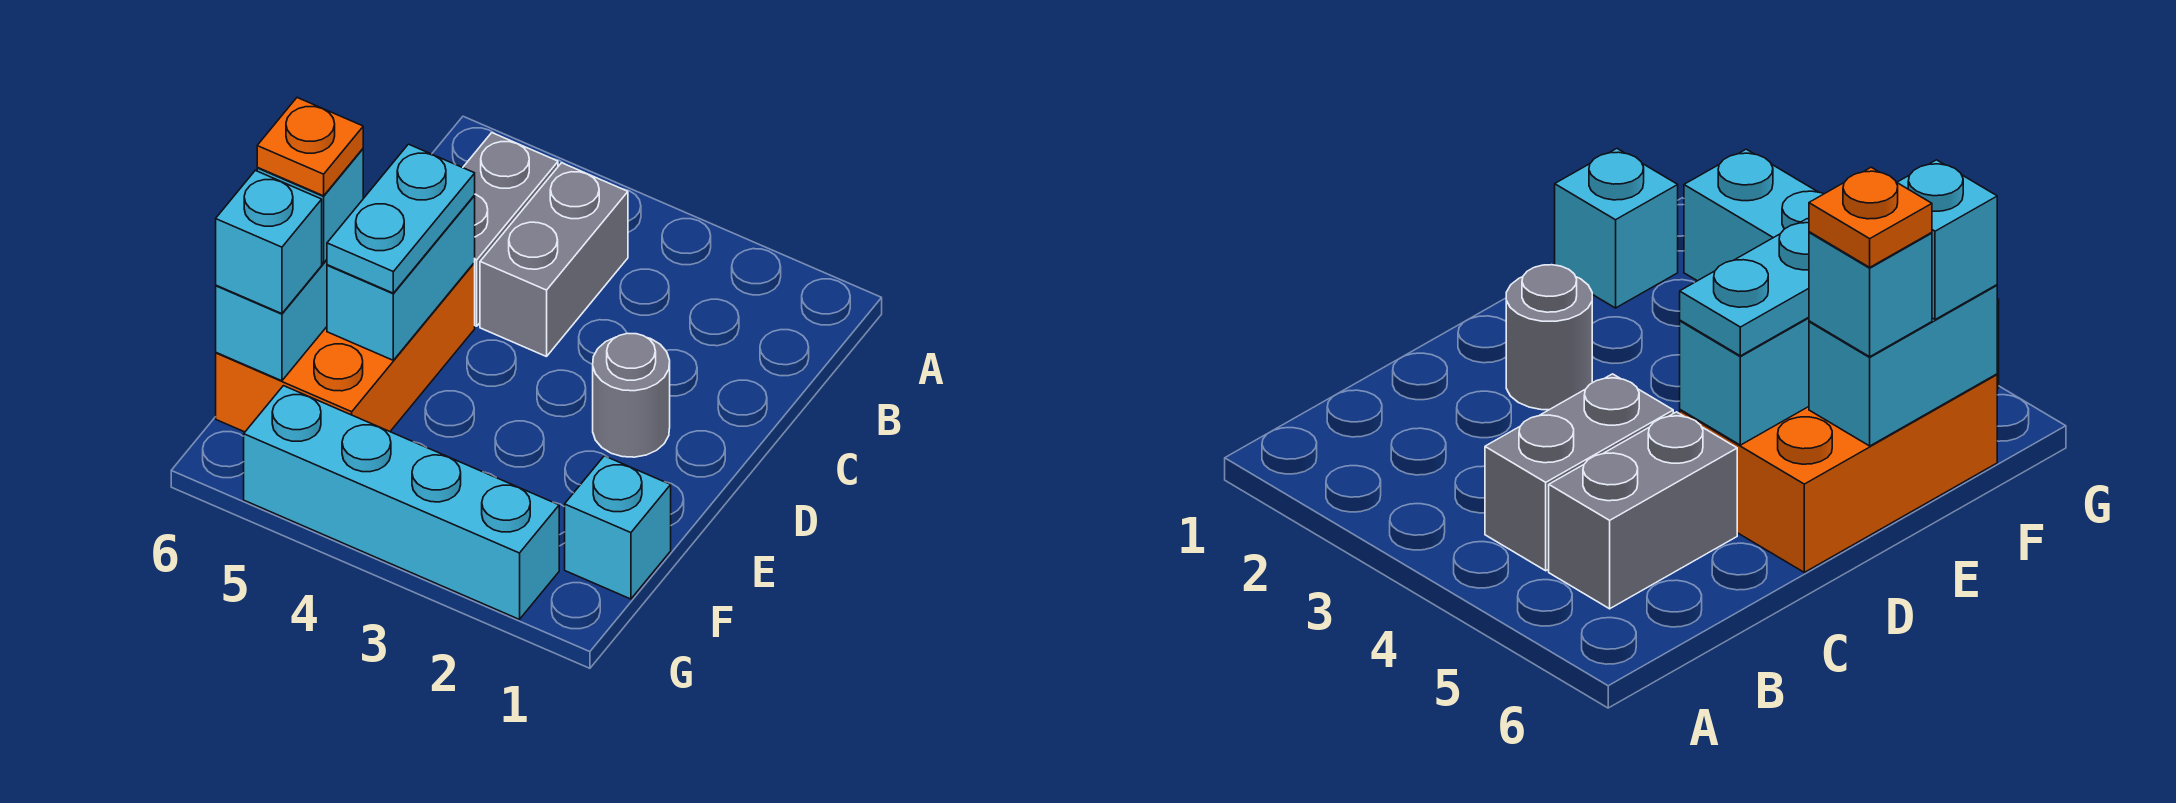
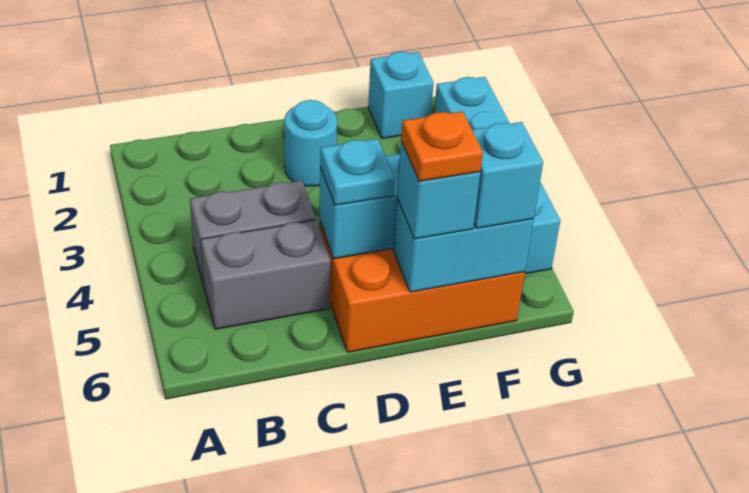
grey 1x1 round brick [593,333,670,457] -> cyan 1x1 round brick [284,100,337,186]
cyan 1x2 plate [327,144,475,293] -> cyan 1x1 plate [320,139,394,205]

